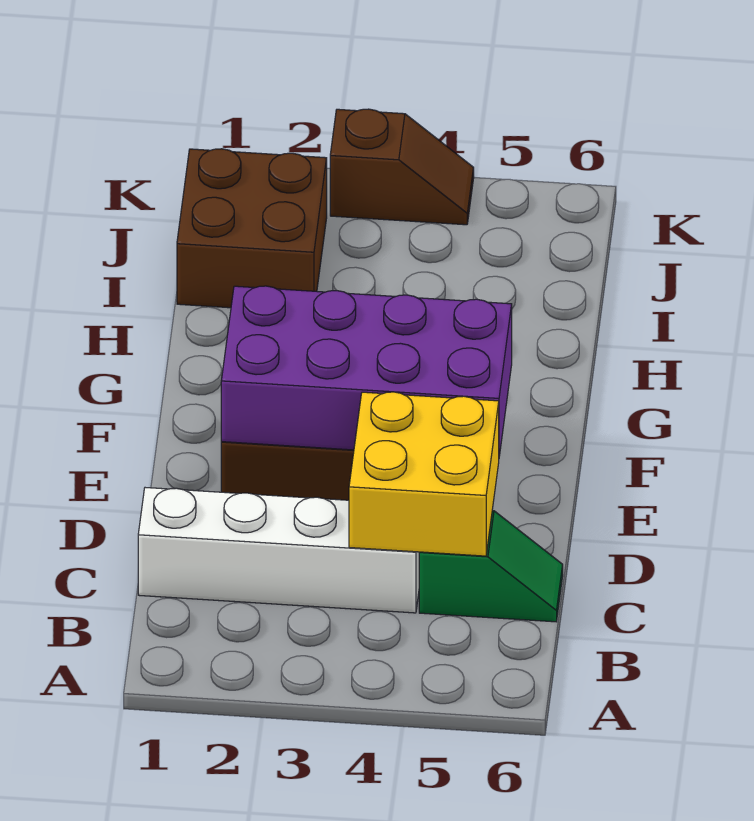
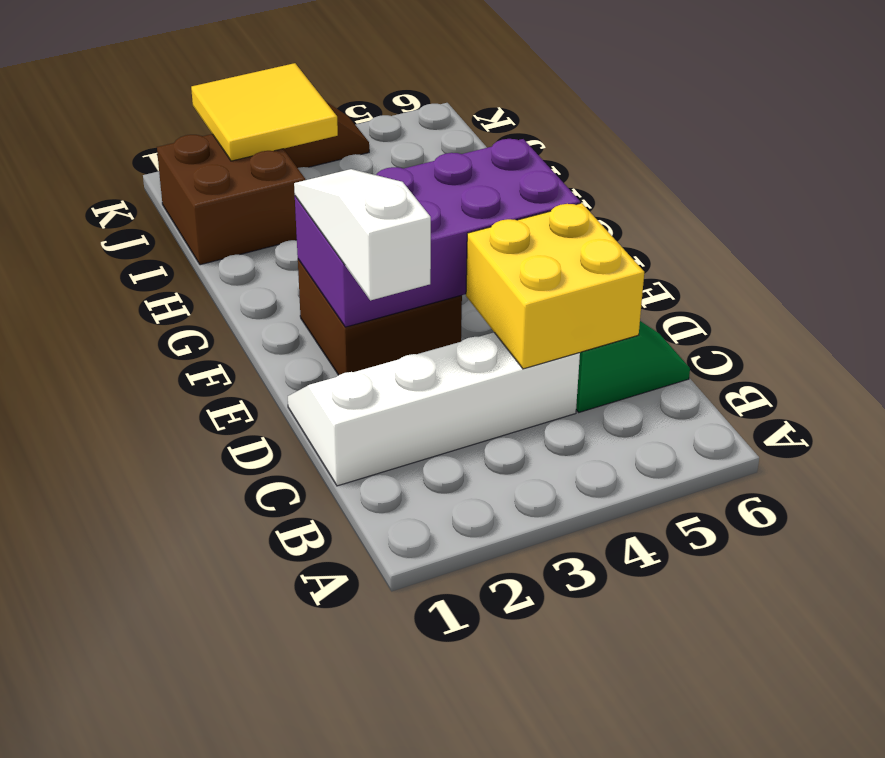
none -> white 1x3 slope [294,169,431,300]
none -> yellow 2x2 tile [191,63,338,161]

